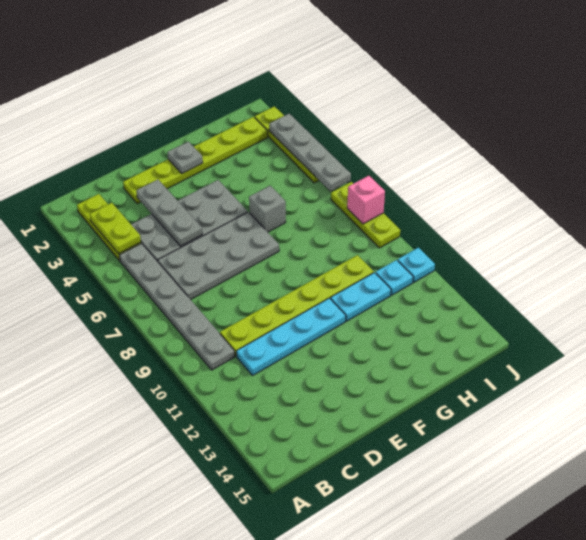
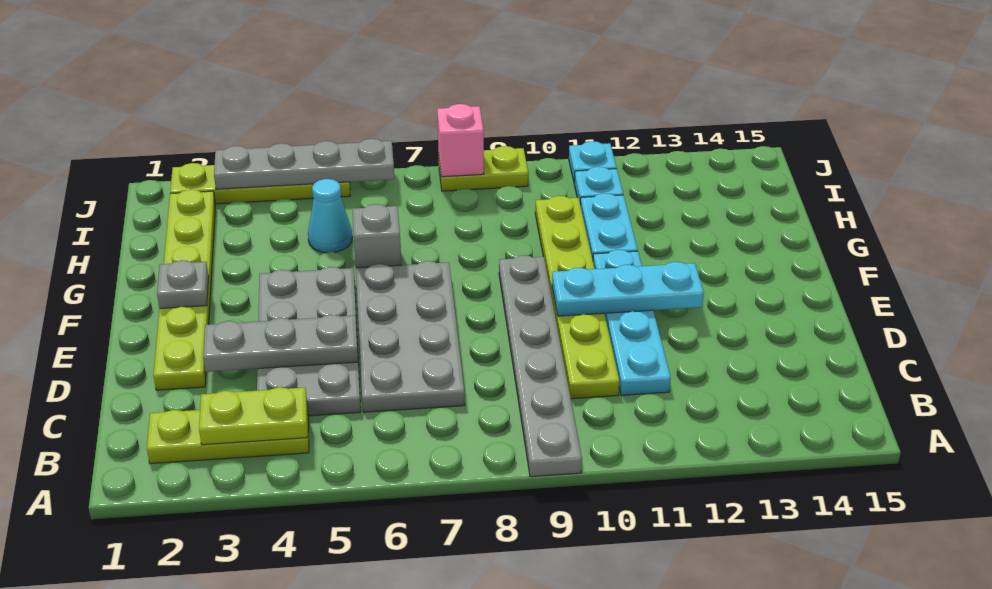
grey 1x6 plate [119,243,235,370] -> grey 1x6 plate turned to [499,255,582,477]
none -> cyan 1x3 plate [552,262,704,316]
none -> cyan 1x1 cone [308,179,352,253]
lime 1x3 plate [331,182,400,248] -> lime 1x2 plate [439,146,528,191]

